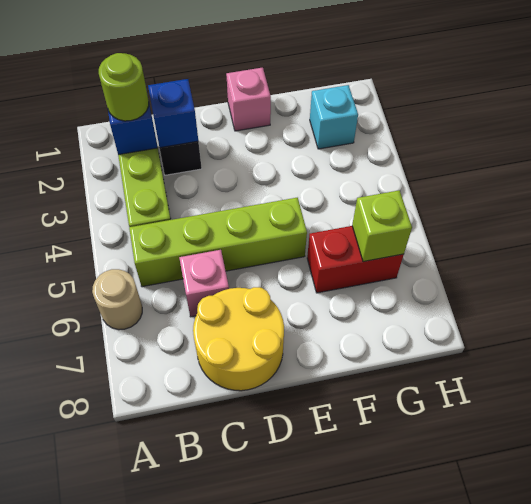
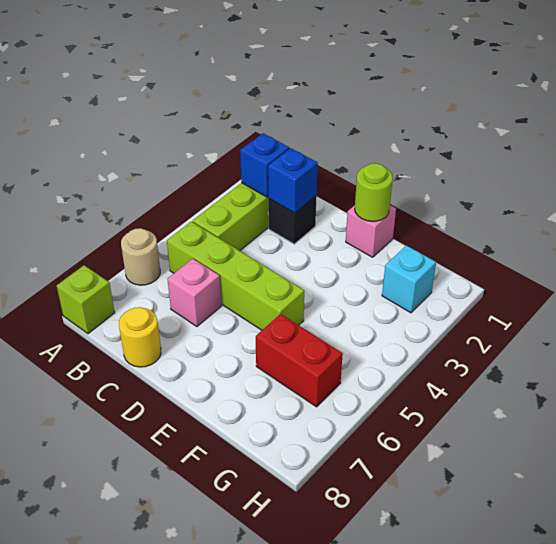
lime 1x1 round brick [99,53,149,121] -> lime 1x1 round brick moved to [355,163,393,221]
yellow 2x2 round brick [193,287,284,391] -> yellow 1x1 round brick [119,307,161,367]
lime 1x1 brick [352,190,412,262] -> lime 1x1 brick moved to [57,265,115,334]

